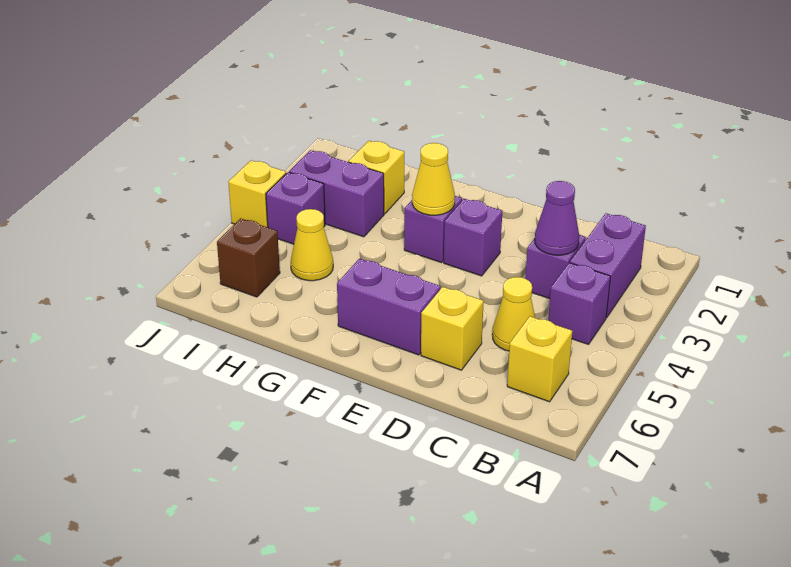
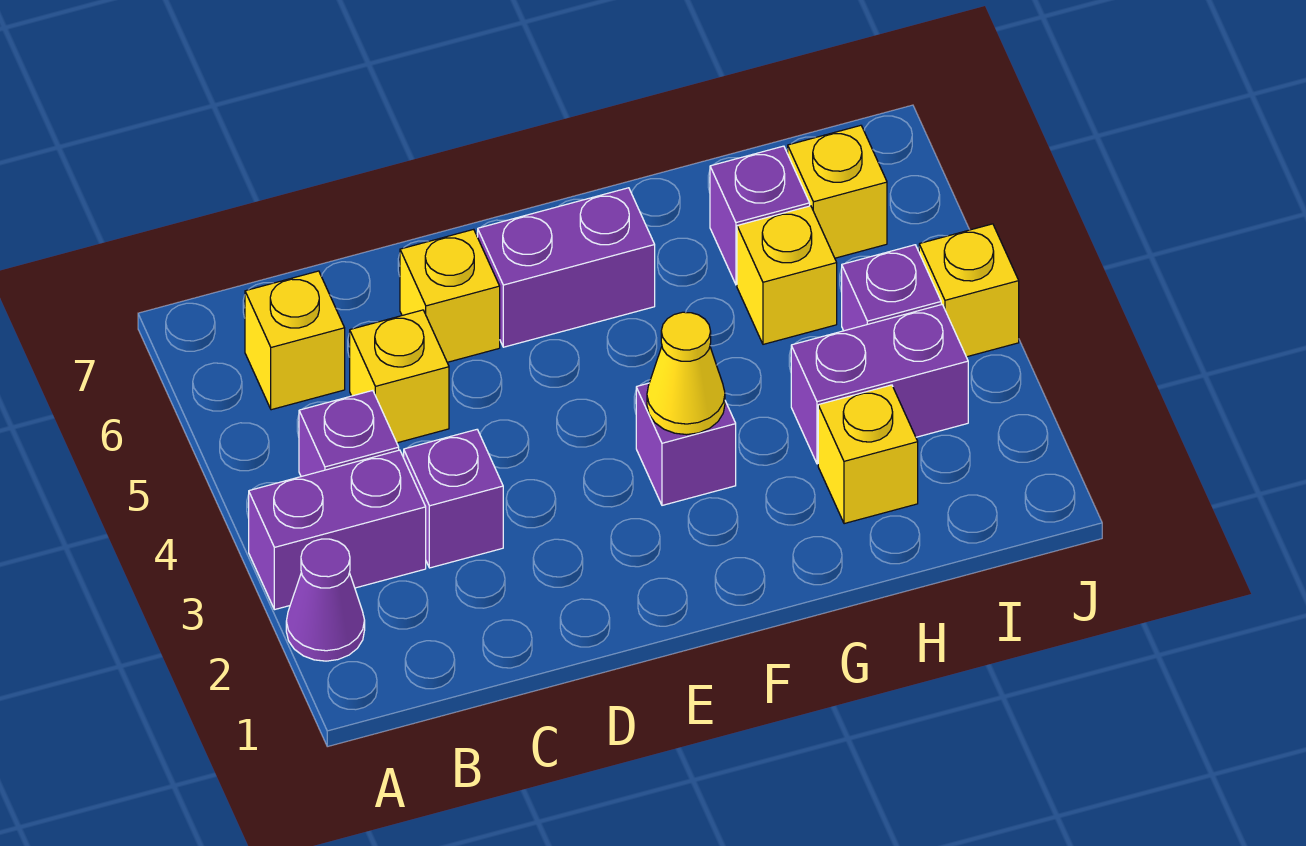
purple 1x2 brick [570,213,646,318] -> purple 1x2 brick turned to [249,450,426,610]
purple 1x1 cone [535,181,579,255] -> purple 1x1 cone moved to [286,539,365,661]
yellow 1x1 cone [492,277,535,351] -> yellow 1x1 brick [350,310,449,443]
purple 1x1 brick [444,199,502,276] -> purple 1x1 brick moved to [710,146,810,285]
yellow 1x1 cone [291,209,333,281] -> yellow 1x1 brick [737,206,837,344]
brown 1x1 brick [217,218,280,297] -> yellow 1x1 brick [788,125,887,258]

